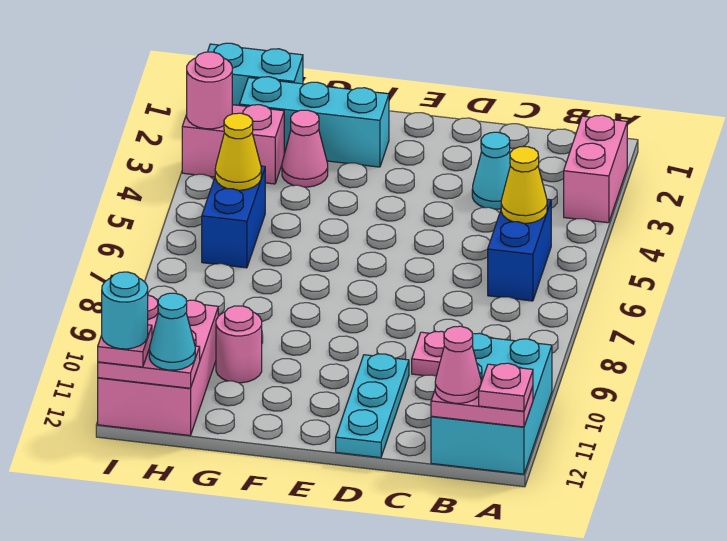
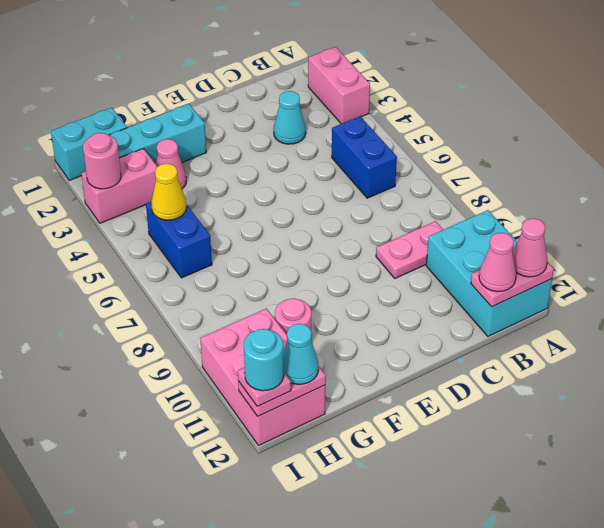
pink 1x1 plate [479,363,533,411] -> pink 1x1 cone [513,218,547,277]
yellow 1x1 cone [501,147,547,223] -> none
cyan 1x3 plate [336,354,409,458] -> none

